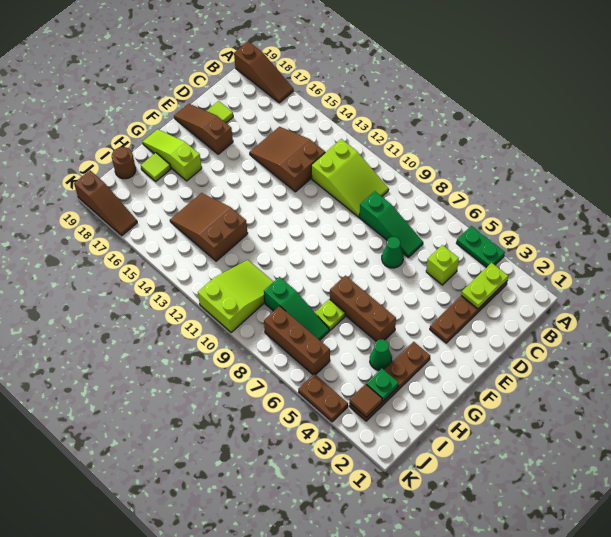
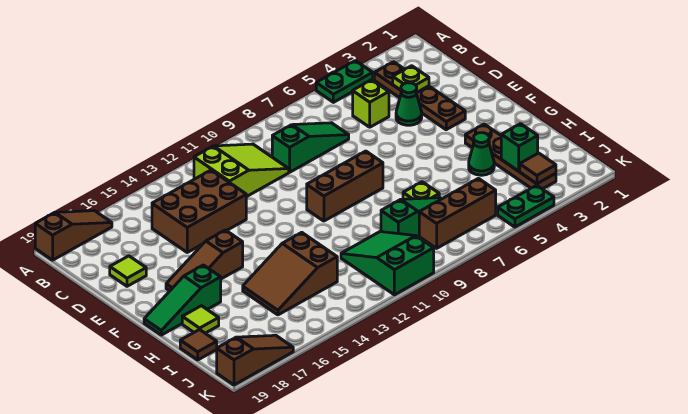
lime 1x2 plate [461,263,508,309] -> lime 1x1 plate [393,66,429,92]
brown 2x3 slope [249,127,325,192] -> brown 2x3 brick [152,170,246,252]
green 1x1 cone [382,237,403,268] -> green 1x1 cone moved to [396,83,422,125]
brown 1x3 slope [174,104,233,154] -> brown 1x3 slope moved to [166,230,243,291]
brown 1x3 brick [330,276,396,341] -> brown 1x3 brick moved to [307,151,383,221]
lime 1x3 slope [143,129,202,181] -> green 1x3 slope [144,265,221,335]
green 1x1 plate [366,369,399,401] -> green 1x1 brick [501,124,538,171]
lime 2x3 slope [198,260,273,332] -> green 2x3 slope [341,232,434,295]
brown 1x1 round brick [112,147,136,179] -> brown 1x1 tile [180,329,217,360]
brown 1x2 plate [298,374,348,422] -> green 1x2 plate [498,185,554,227]

